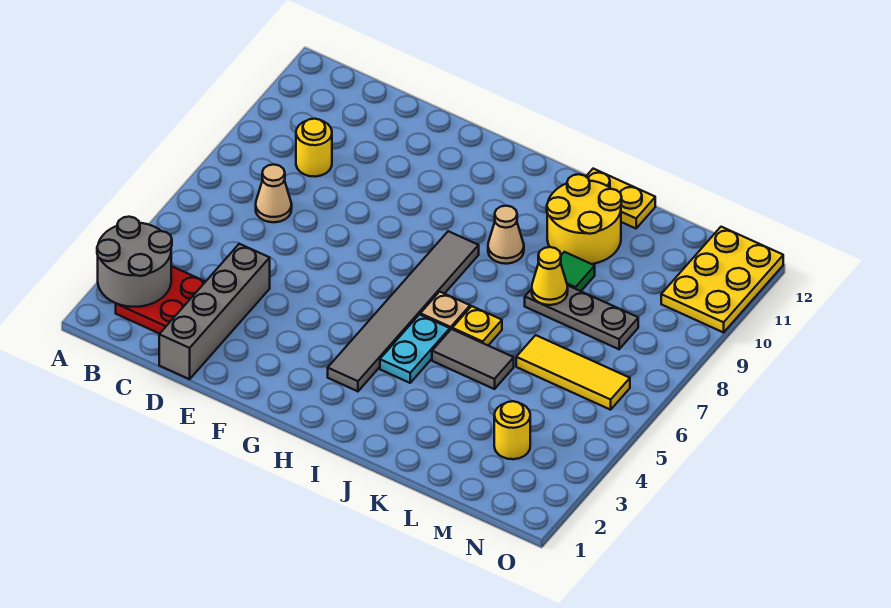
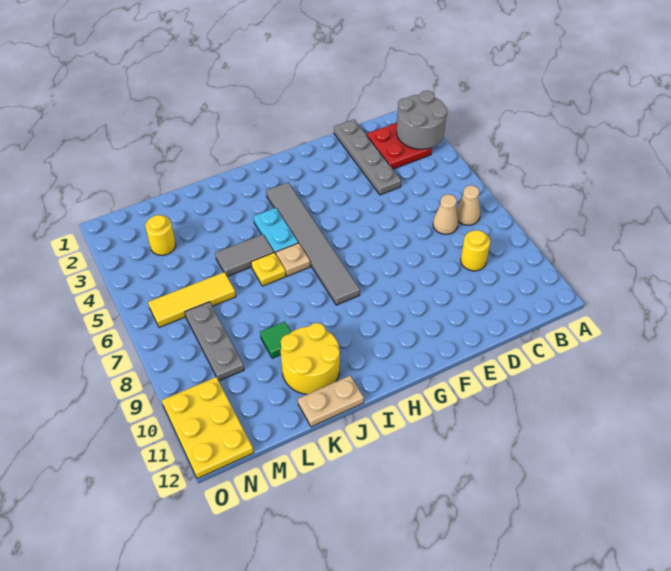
grey 1x4 brick [159,244,270,379] -> grey 1x4 plate [334,119,401,195]
tan 1x1 cone [488,206,524,264] -> tan 1x1 cone moved to [456,185,480,225]
yellow 1x2 plate [586,169,655,228] -> tan 1x2 plate [298,376,364,427]
grey 1x3 plate [525,286,638,349] -> grey 1x3 plate turned to [185,302,244,381]
yellow 1x1 cone [532,247,568,305] -> none

